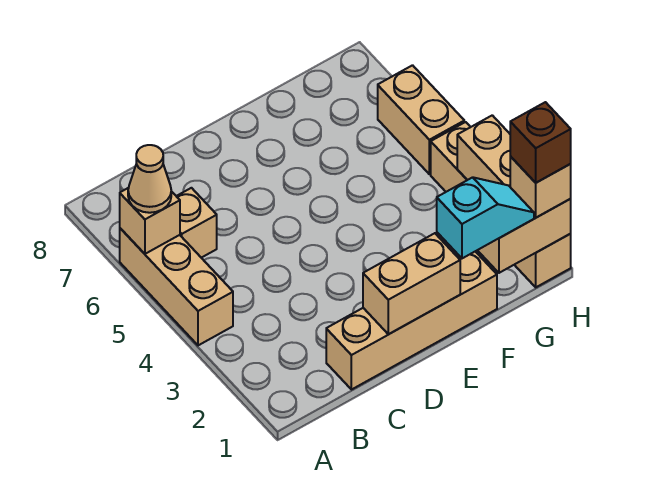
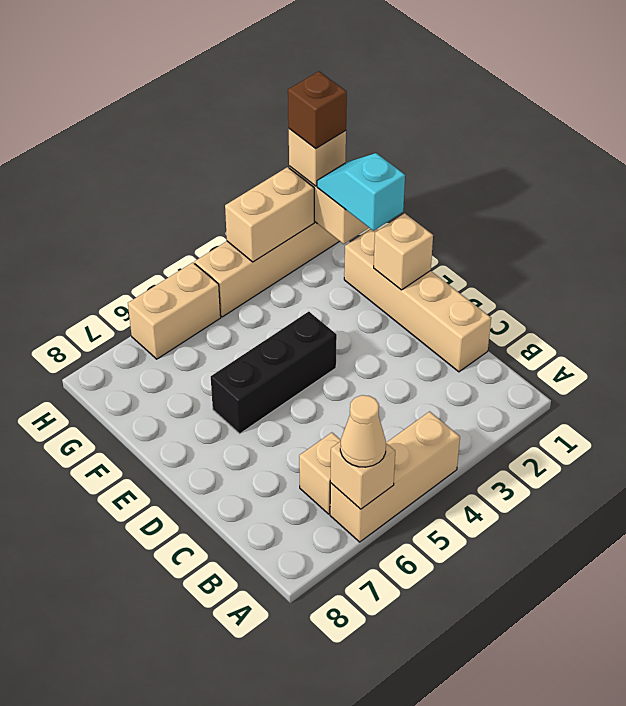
tan 1x2 brick [363,233,460,334] -> tan 1x1 brick [374,213,433,290]
none -> black 1x3 brick [211,312,337,434]

